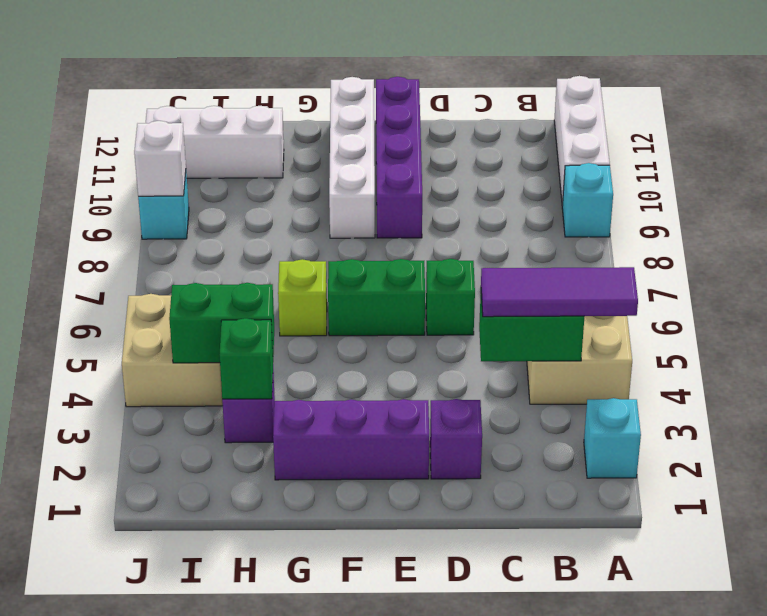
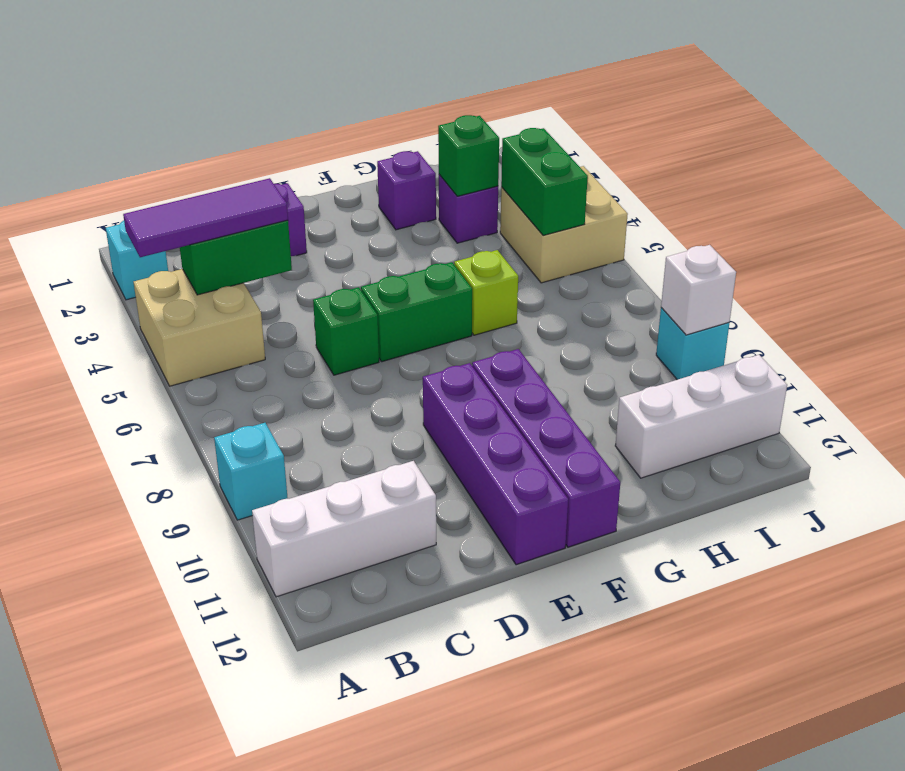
white 1x3 brick [554,76,610,206] -> white 1x3 brick turned to [252,461,436,597]
purple 1x3 brick [273,399,429,480] -> purple 1x1 brick [377,151,436,230]
white 1x4 brick [329,77,375,238] -> purple 1x4 brick [472,349,620,547]
green 1x2 brick [169,283,274,363] -> green 1x2 brick turned to [501,128,588,236]

